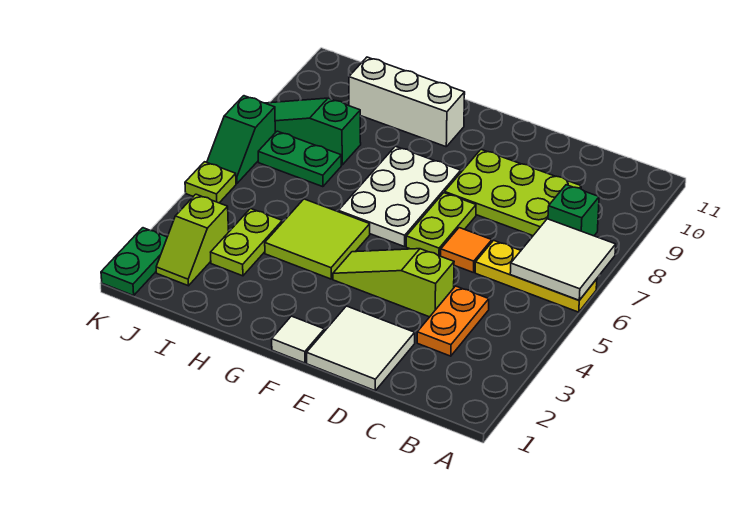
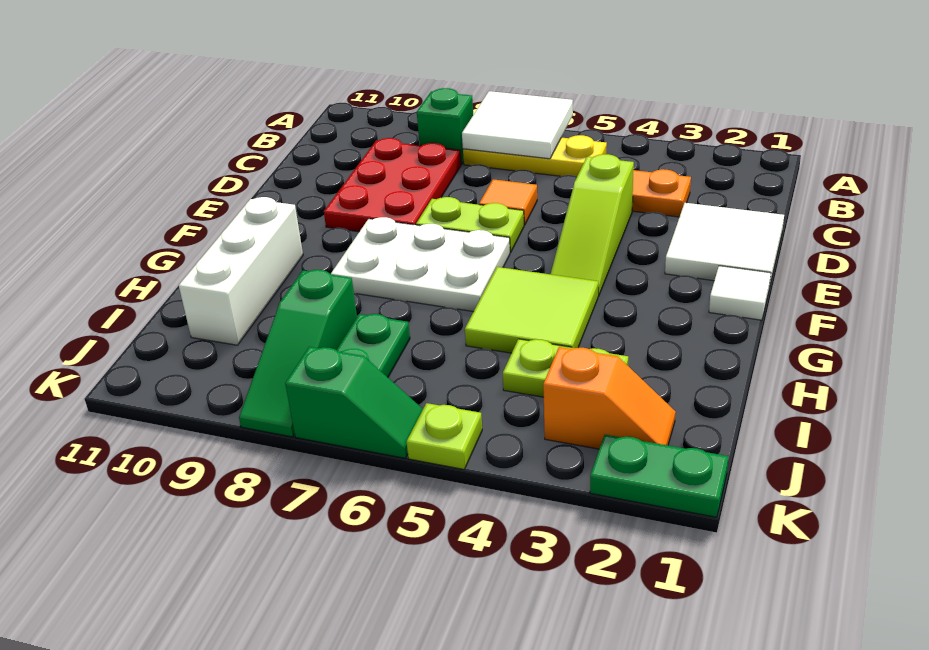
yellow 1x3 plate [475,240,597,312] -> yellow 1x3 plate turned to [463,135,607,176]
lime 2x3 plate [445,150,581,236] -> red 2x3 plate [324,138,461,232]
lime 1x2 slope [156,194,229,286] -> orange 1x2 slope [543,347,676,449]

